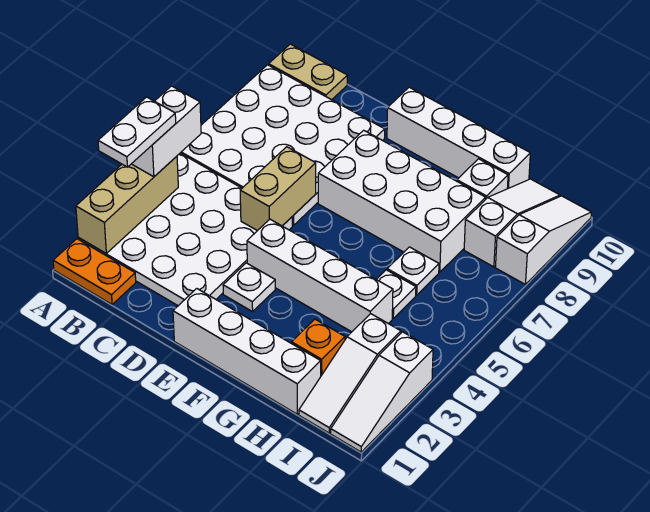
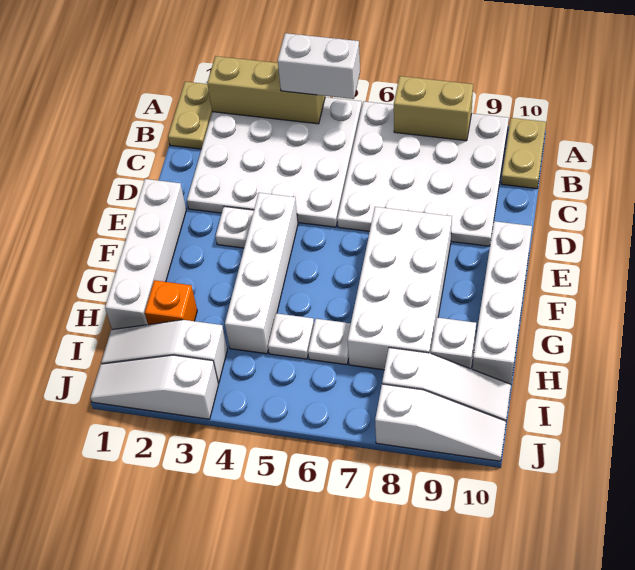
orange 1x2 plate [53,239,136,304] -> tan 1x2 plate [168,82,212,149]
white 1x2 plate [98,97,176,167] -> none
tan 1x2 brick [240,147,316,231] -> tan 1x2 brick moved to [394,76,473,141]

